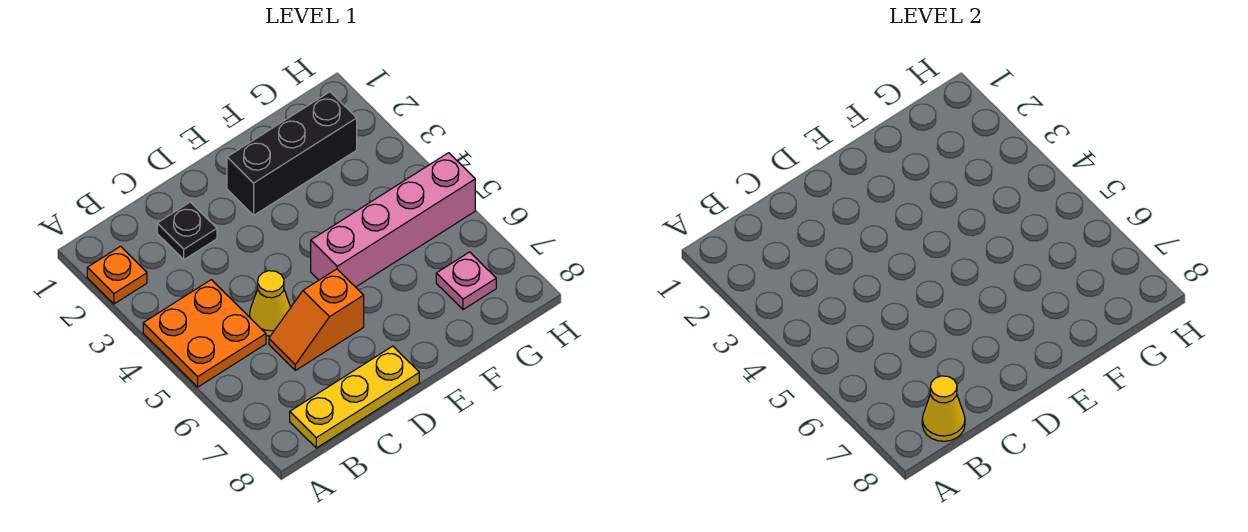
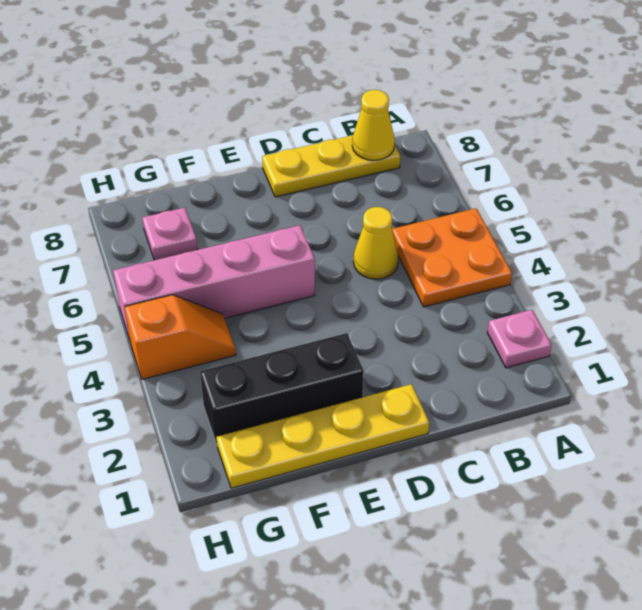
orange 1x1 plate [87,246,147,304] -> pink 1x1 plate [487,310,552,368]
black 1x1 plate [157,202,217,260] -> none
orange 1x2 slope [269,269,364,370] -> orange 1x2 slope moved to [124,295,236,379]
none -> yellow 1x4 plate [217,384,429,488]

